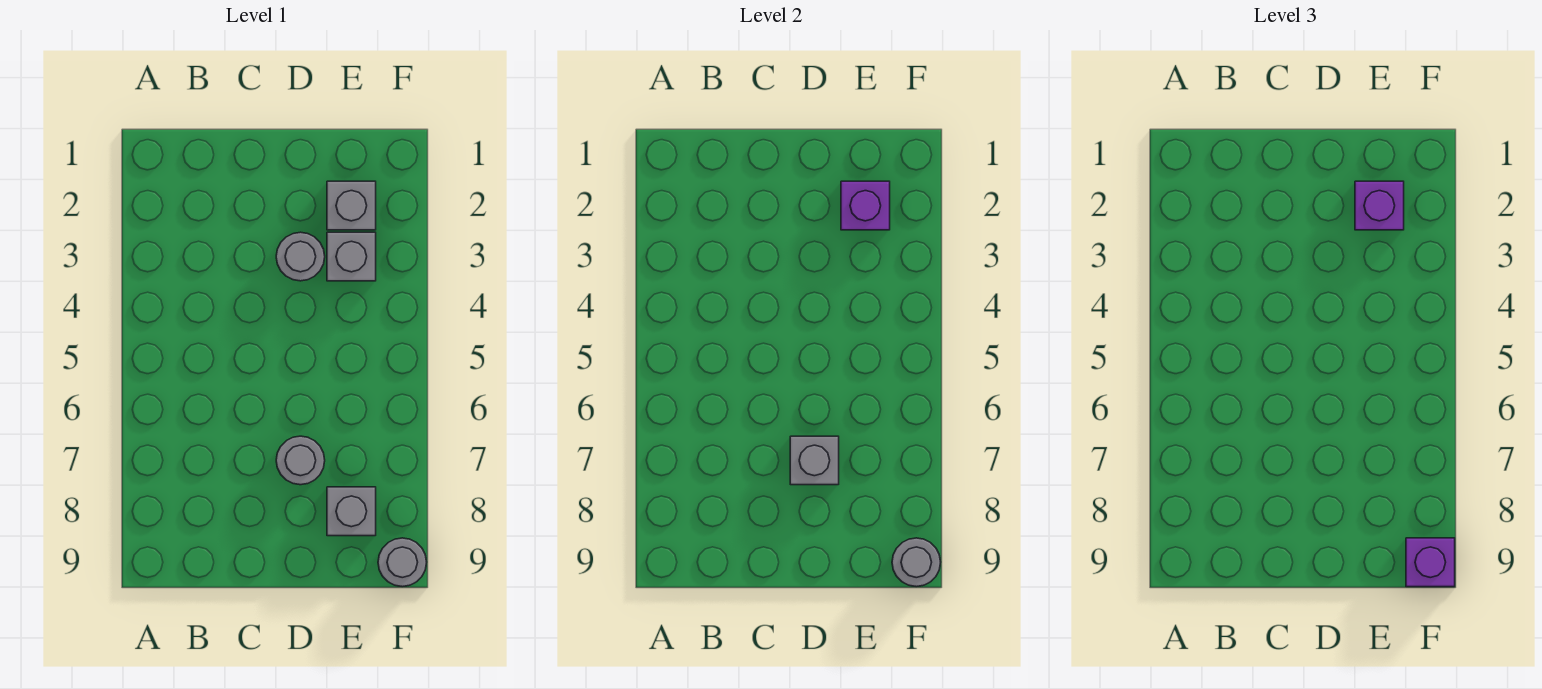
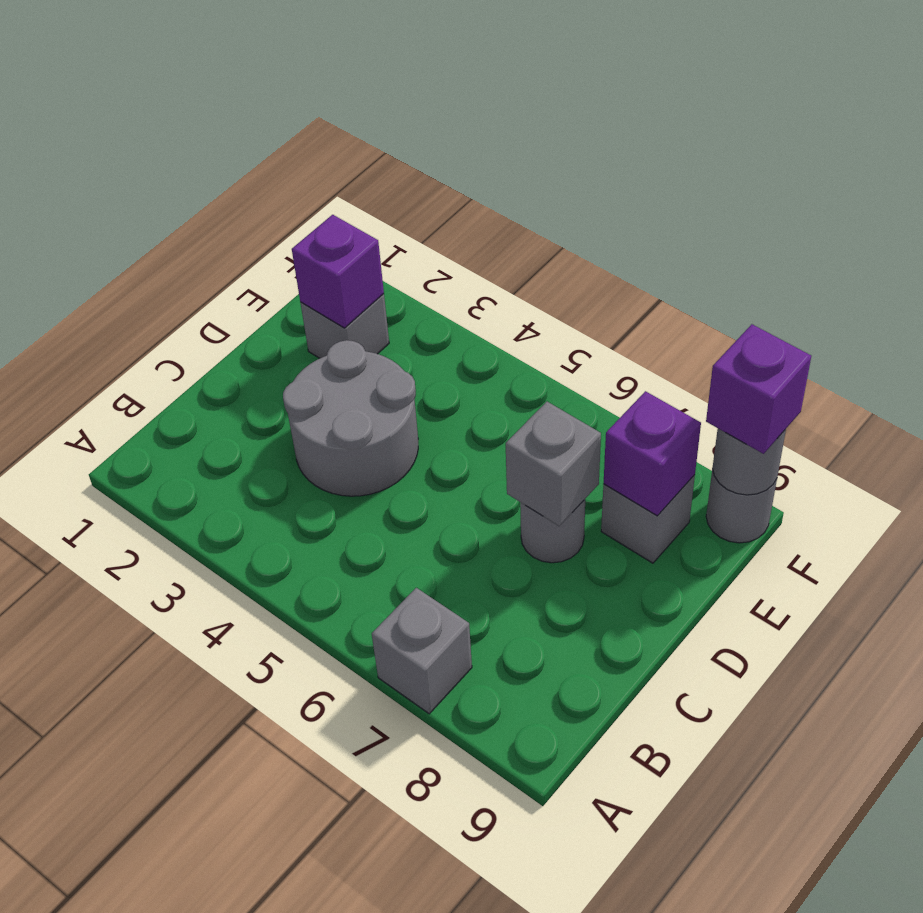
grey 1x1 round brick [276,232,325,281] -> grey 2x2 round brick [283,340,418,496]
purple 1x1 brick [1355,181,1404,230] -> purple 1x1 brick moved to [604,391,701,516]
grey 1x1 brick [327,232,376,281] -> grey 1x1 brick moved to [372,588,472,714]

